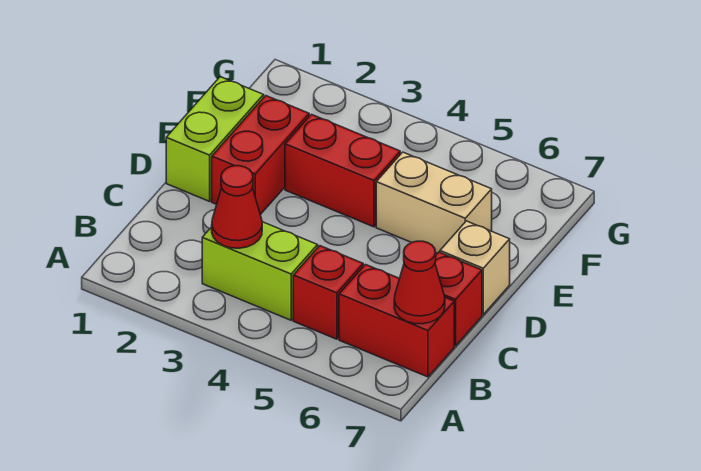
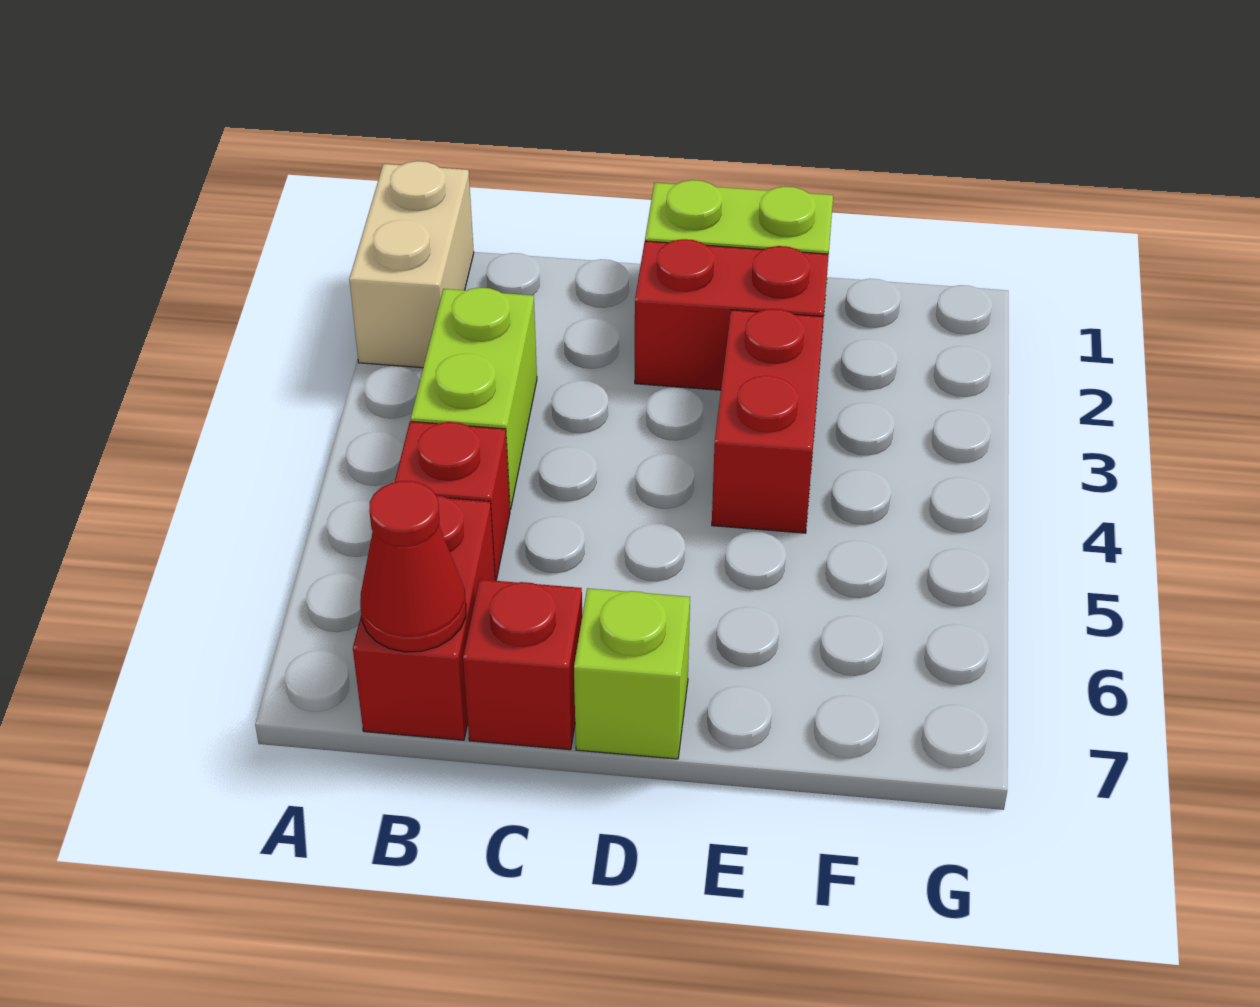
red 1x1 cone [212,166,262,248] -> none
tan 1x1 brick [440,221,510,314] -> lime 1x1 brick [574,588,690,759]
tan 1x2 brick [376,152,492,253] -> tan 1x2 brick moved to [349,161,474,368]

